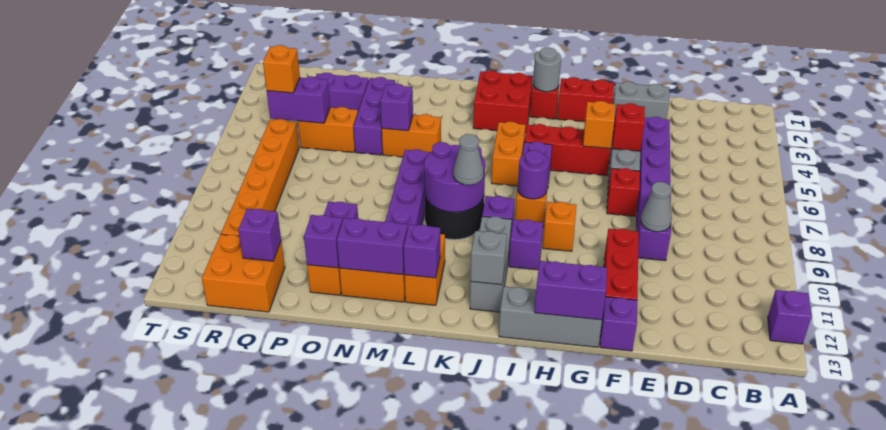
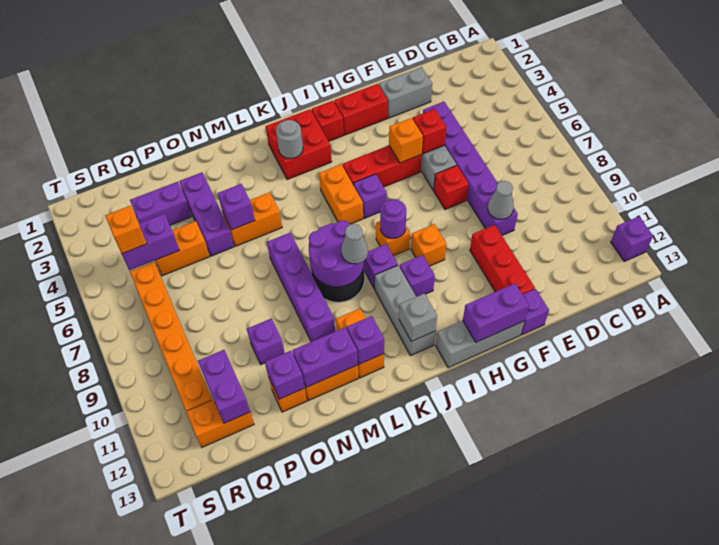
grey 1x1 round brick [533,47,561,92] -> grey 1x1 round brick moved to [276,120,303,159]
orange 2x2 brick [202,234,285,312] -> orange 1x2 brick [186,400,254,447]
purple 1x1 brick [239,209,281,261] -> purple 1x2 brick [198,350,250,423]

